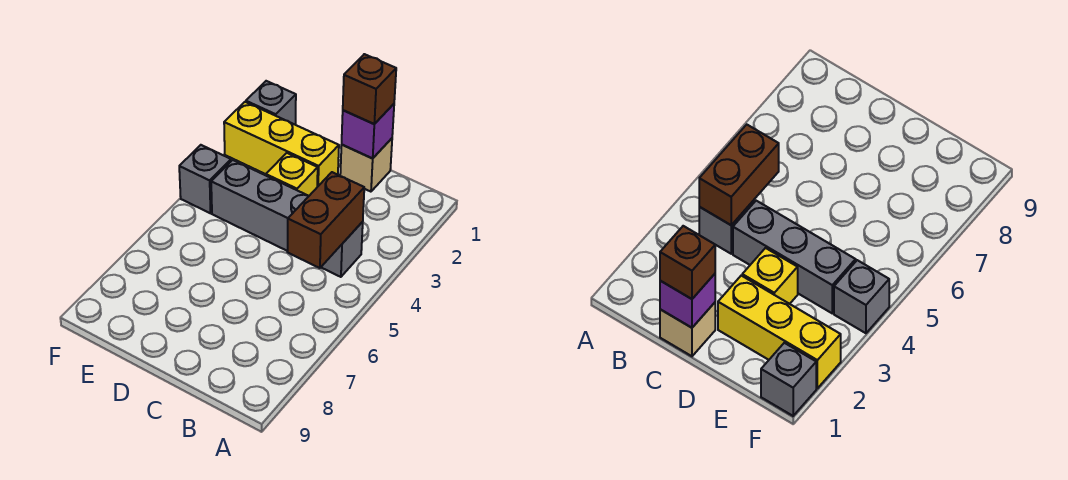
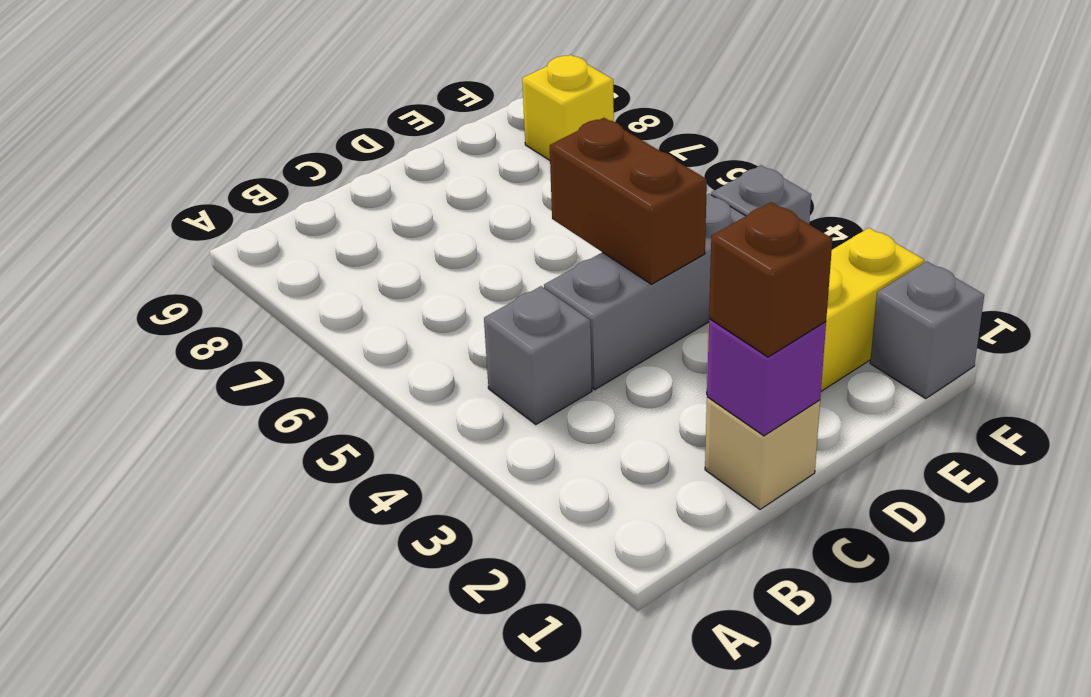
brown 1x2 brick [287,172,364,268] -> brown 1x2 brick moved to [550,118,707,284]
yellow 1x1 brick [266,153,318,196] -> yellow 1x1 brick moved to [522,55,614,160]

